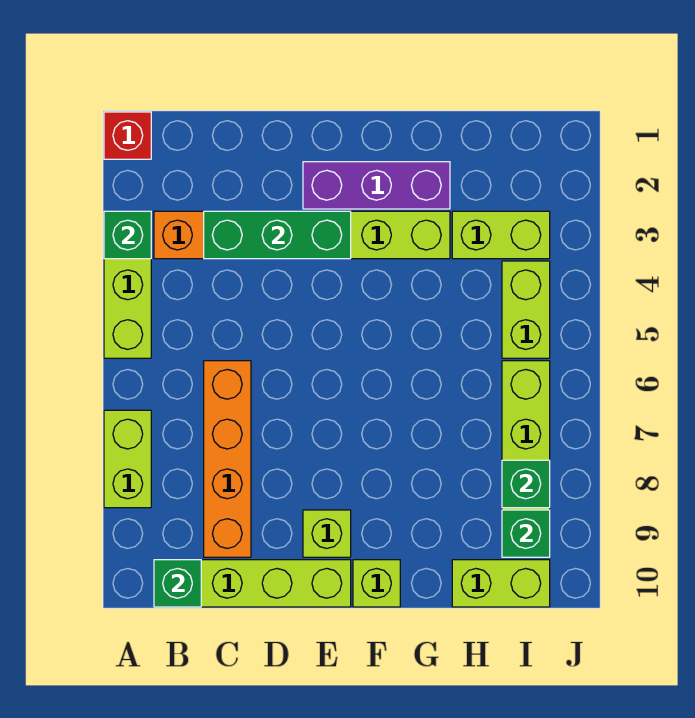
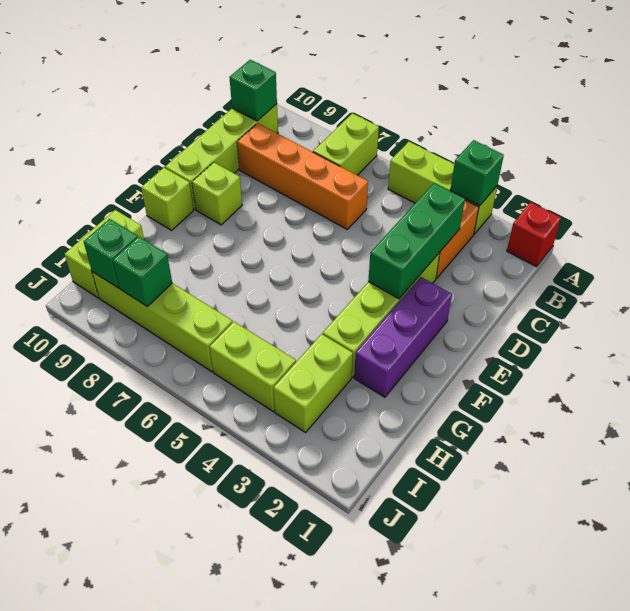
lime 1x2 brick [104,410,151,508] -> lime 1x2 brick turned to [313,113,379,175]

